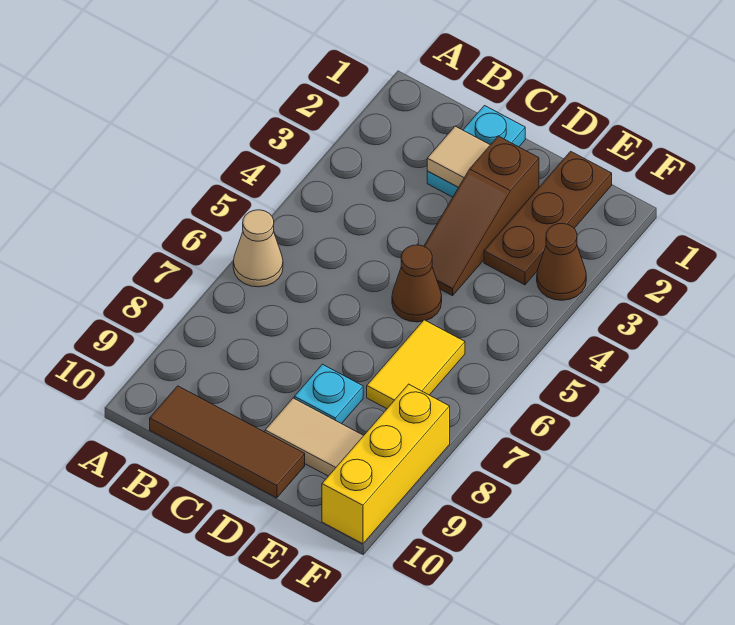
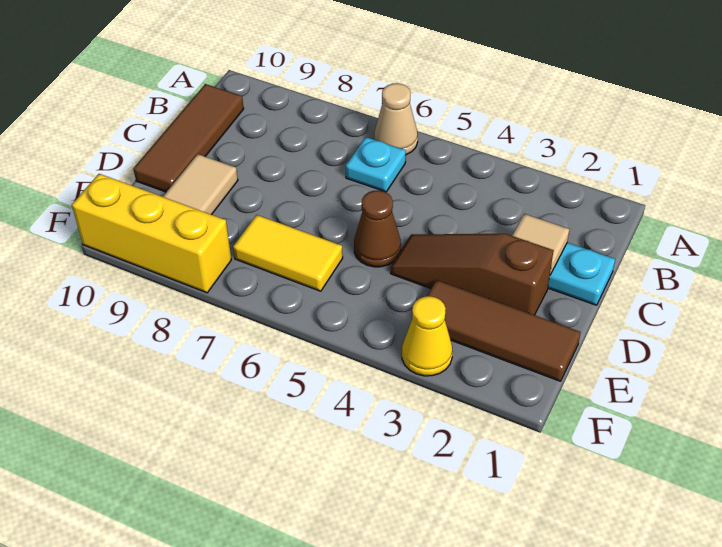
cyan 1x1 plate [294,364,363,424] -> cyan 1x1 plate moved to [346,137,406,192]
brown 1x3 plate [484,151,612,285] -> brown 1x3 tile [427,280,581,381]
brown 1x1 cone [537,223,586,300] -> yellow 1x1 cone [402,296,453,376]

